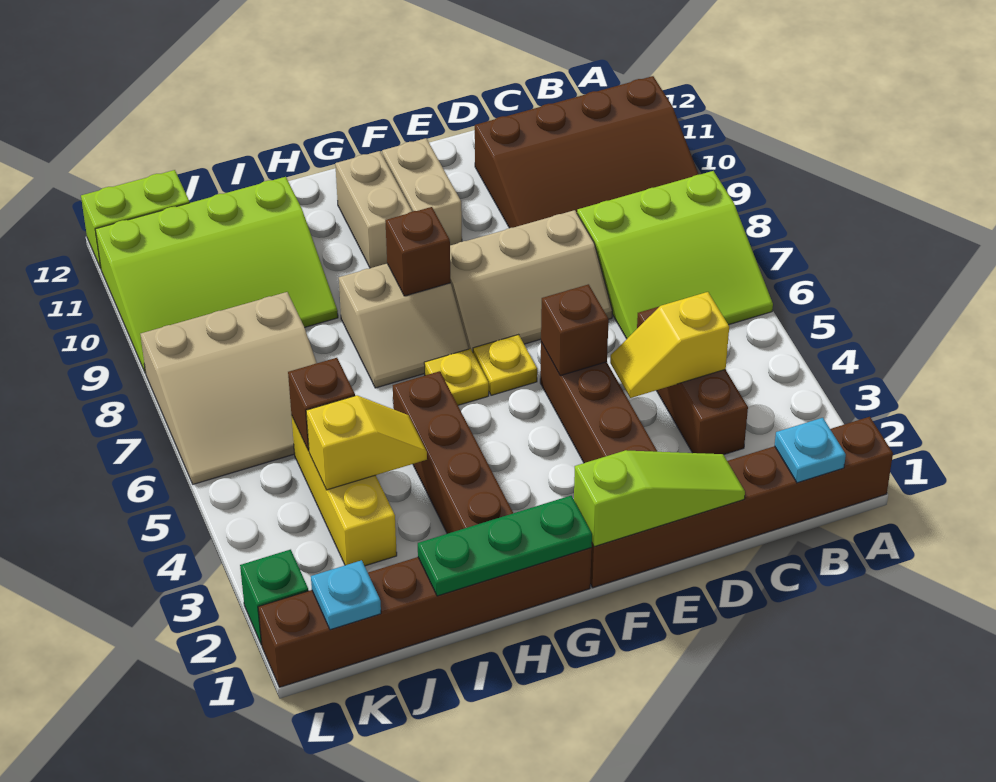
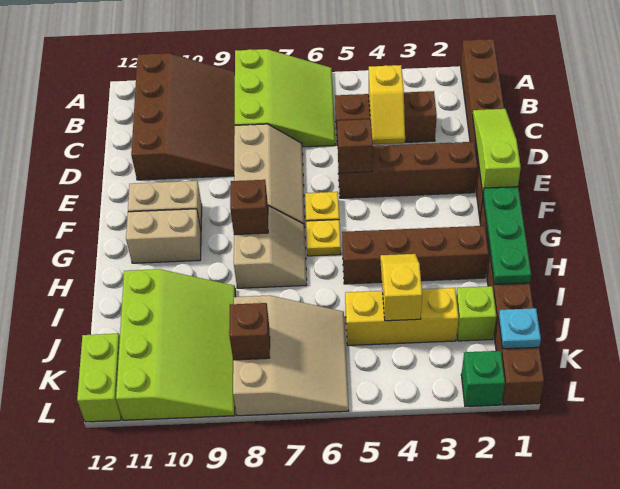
cyan 1x1 plate [775,418,846,483] -> none
none -> lime 1x1 brick [456,286,496,341]
brown 1x1 brick [288,358,355,451] -> brown 1x1 brick moved to [229,303,270,360]

